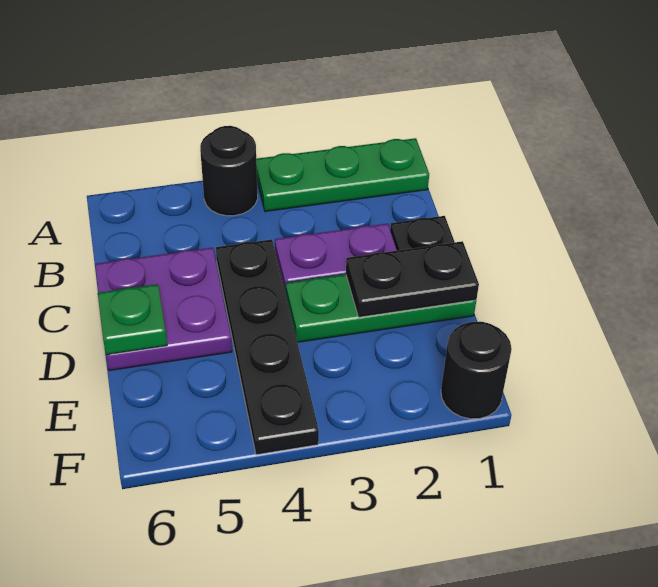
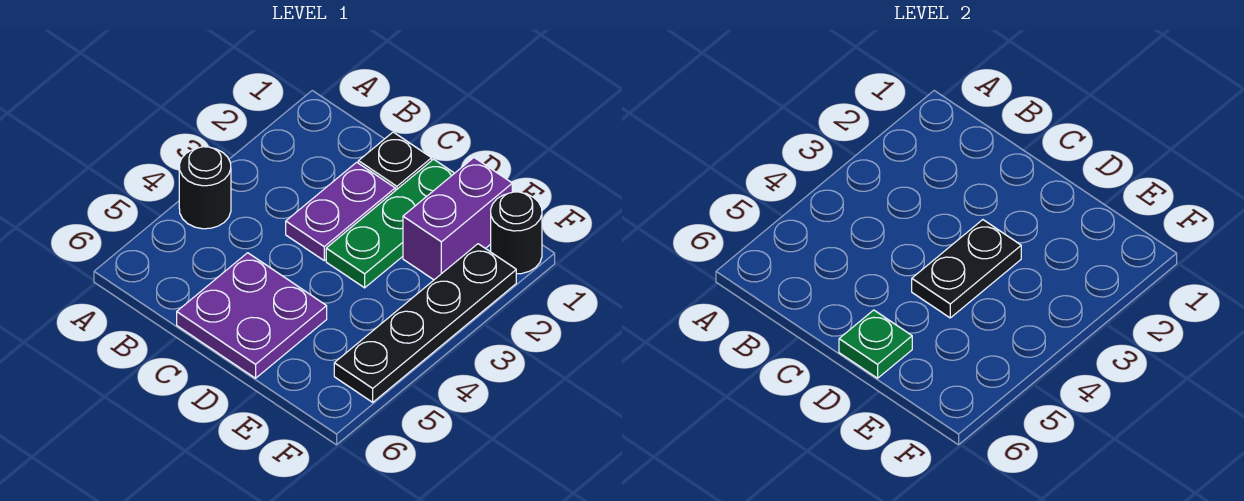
green 1x3 plate [256,138,429,212] -> none
black 1x4 plate [216,239,319,455] -> black 1x4 plate turned to [334,244,516,402]
black 1x2 plate [346,241,479,317] -> black 1x2 plate moved to [912,220,1021,318]
none -> purple 1x2 brick [403,158,512,280]

